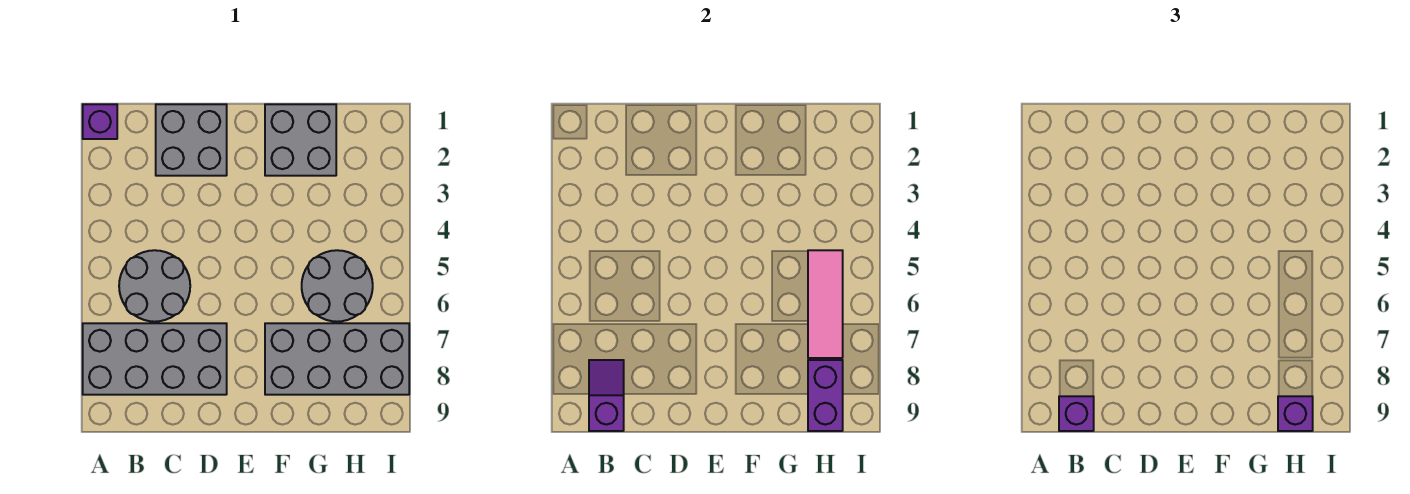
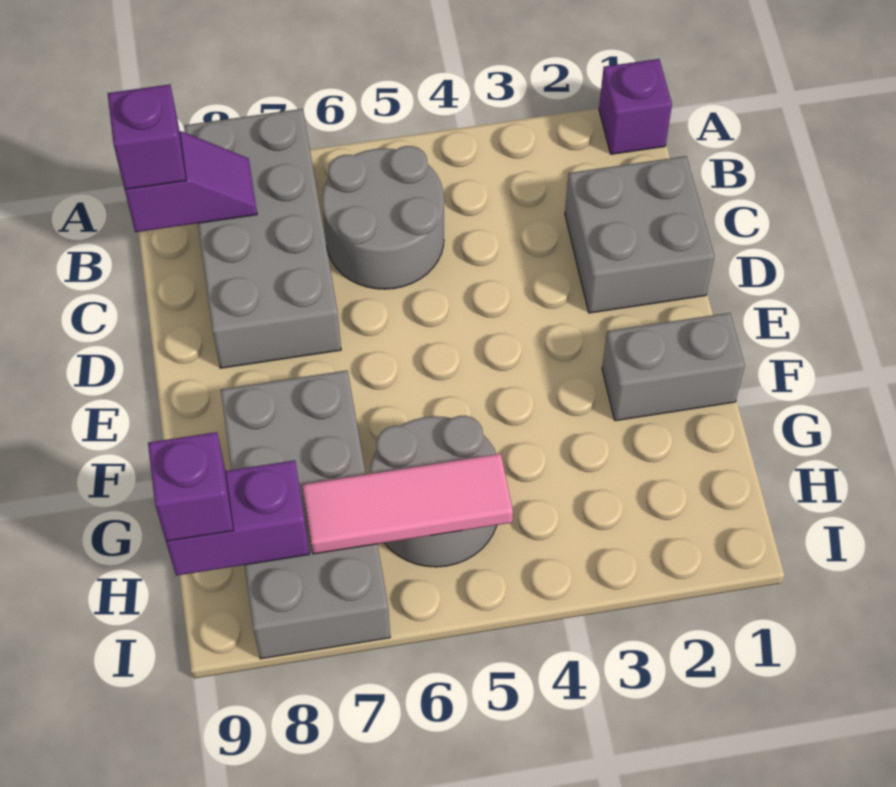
grey 2x2 brick [265,104,336,176] -> grey 1x2 brick [602,313,745,421]

